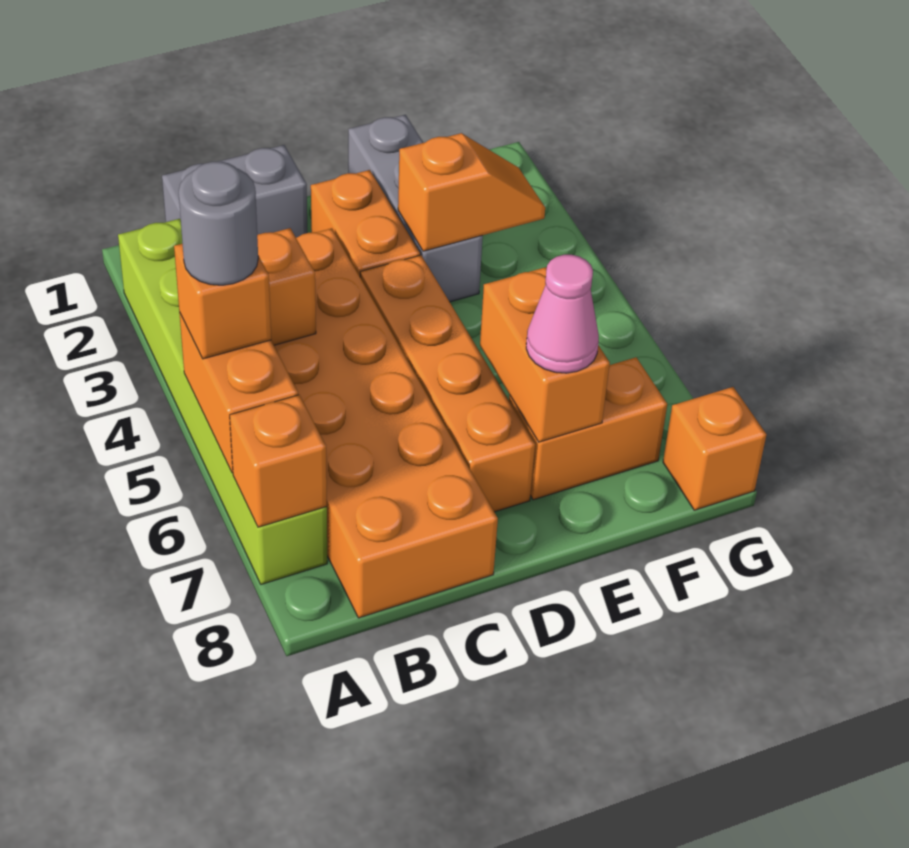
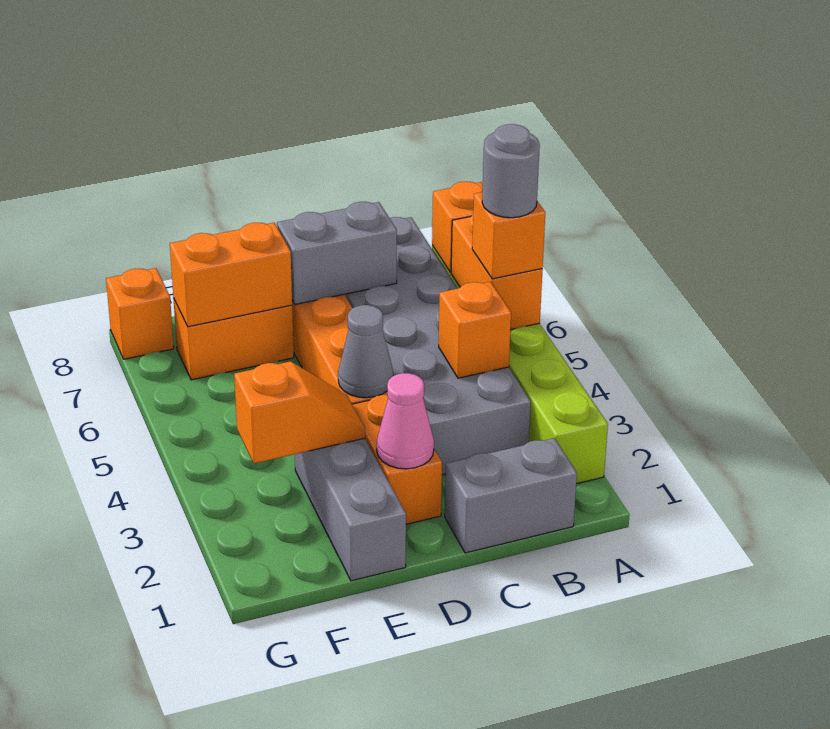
orange 2x6 brick [274,228,498,618] -> grey 2x6 brick [345,217,531,475]
none -> grey 1x2 brick [277,202,397,304]
none -> grey 1x1 cone [338,305,393,398]
orange 1x2 slope [398,133,545,251] -> orange 1x2 slope turned to [234,361,365,463]
orange 1x2 brick [480,267,610,442] -> orange 1x2 brick turned to [170,223,292,327]
pink 1x1 cone [526,255,599,373] -> pink 1x1 cone moved to [377,373,434,469]

